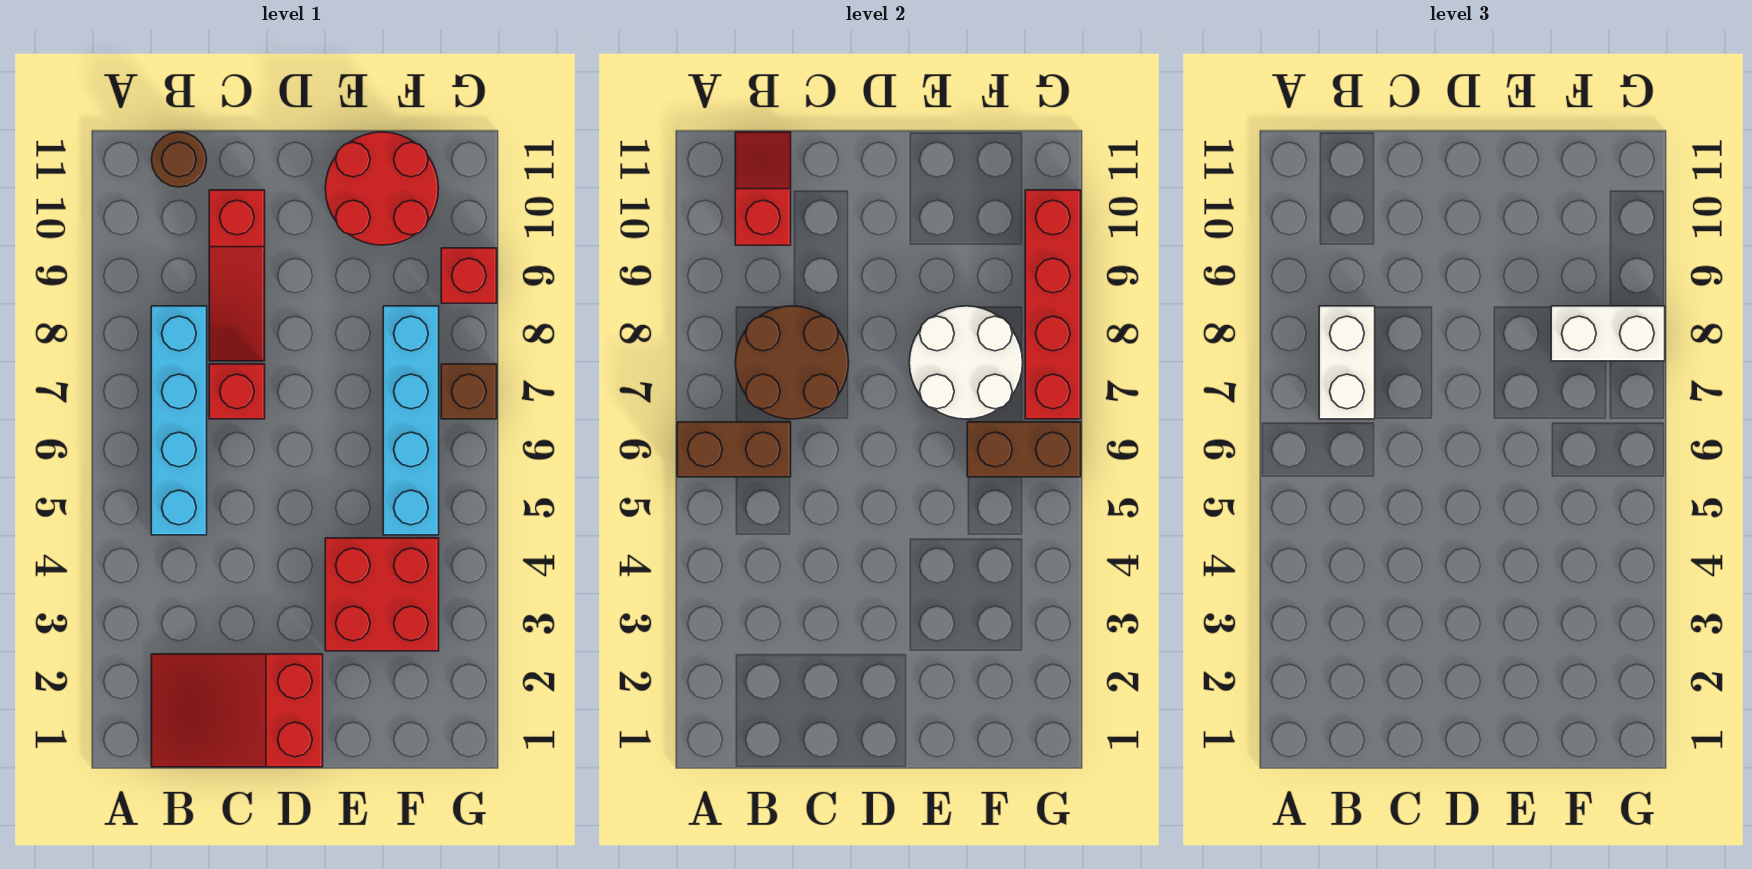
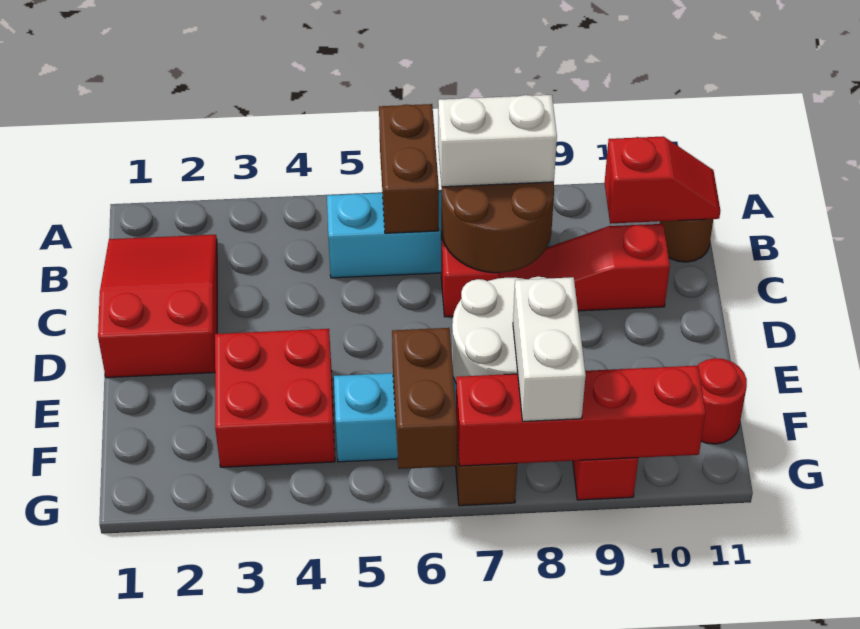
red 2x2 round brick [325,132,439,245] -> red 1x1 round brick [697,358,747,444]

